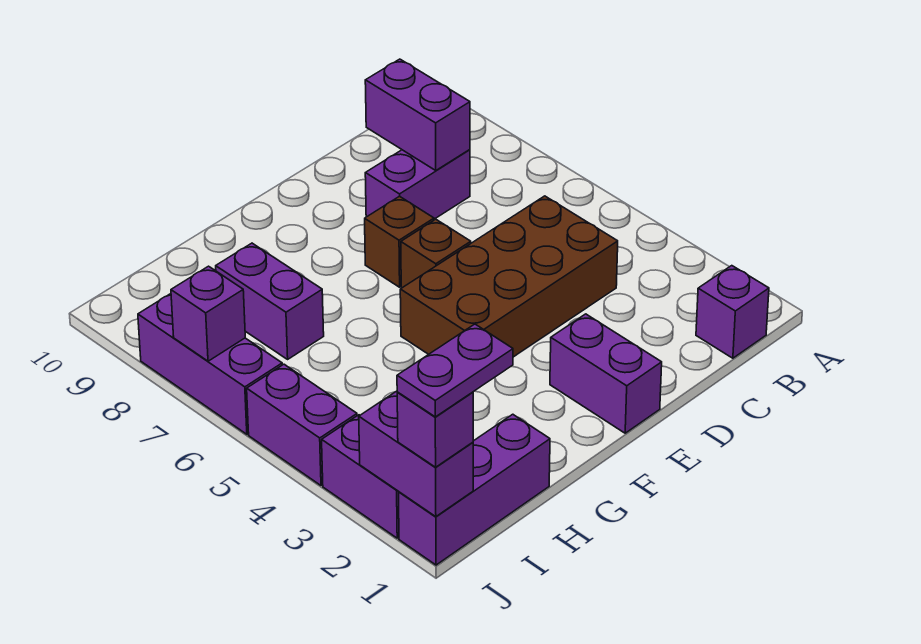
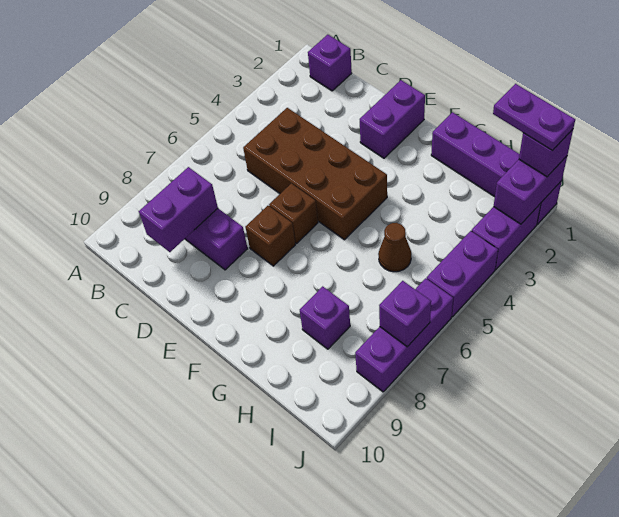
purple 1x3 brick [399,414,550,565] -> purple 1x4 brick [431,112,562,224]
none -> brown 1x1 cone [378,223,411,272]
purple 1x2 brick [216,243,324,359] -> purple 1x1 brick [300,286,350,349]

